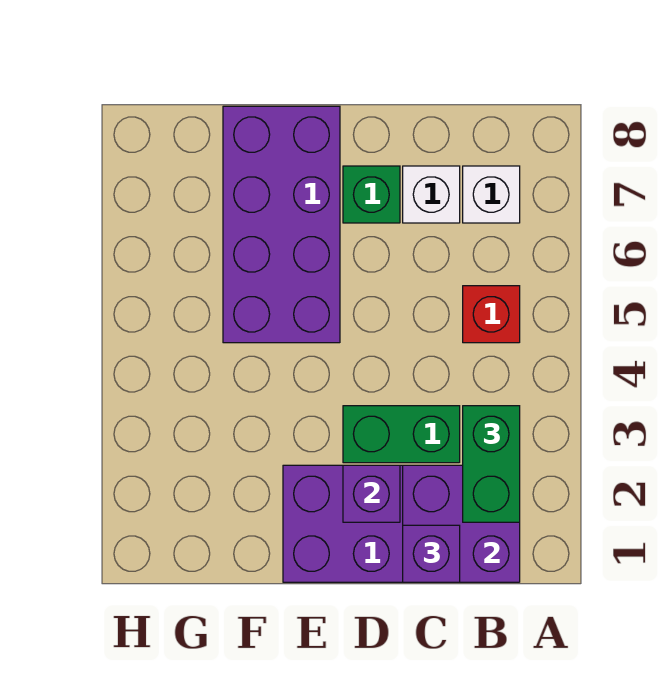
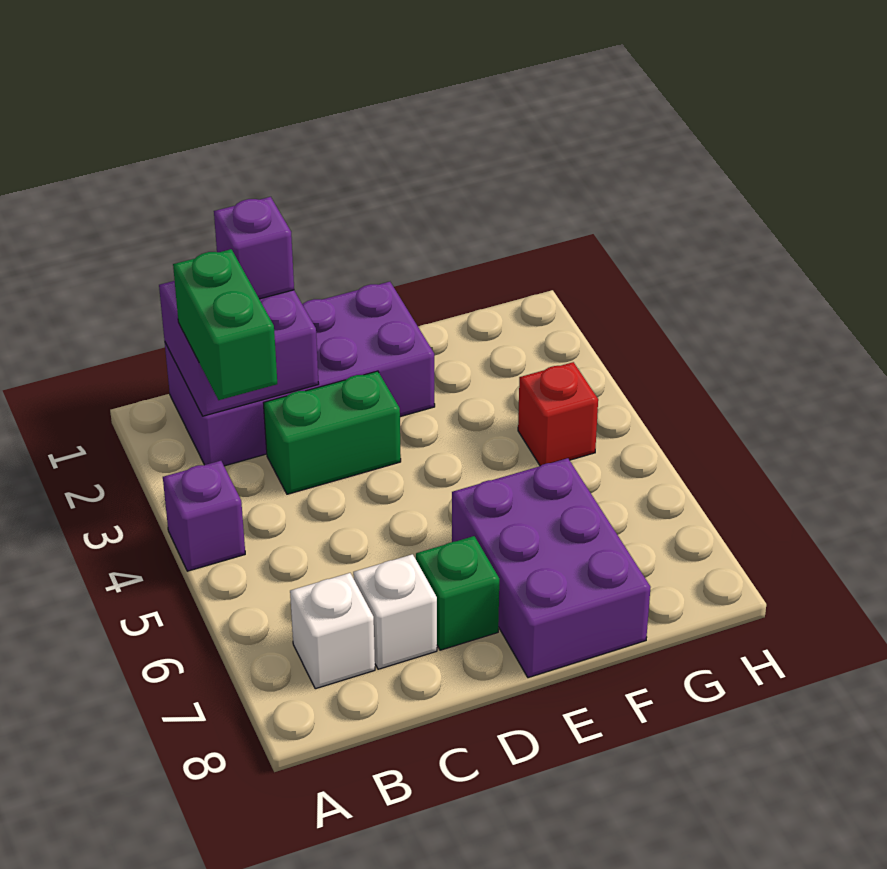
red 1x1 brick [463,286,520,343] -> red 1x1 brick moved to [518,362,598,466]
purple 1x1 brick [343,465,400,522] -> purple 1x1 brick moved to [163,461,245,571]
purple 2x4 brick [223,106,340,343] -> purple 2x3 brick [452,458,651,678]

